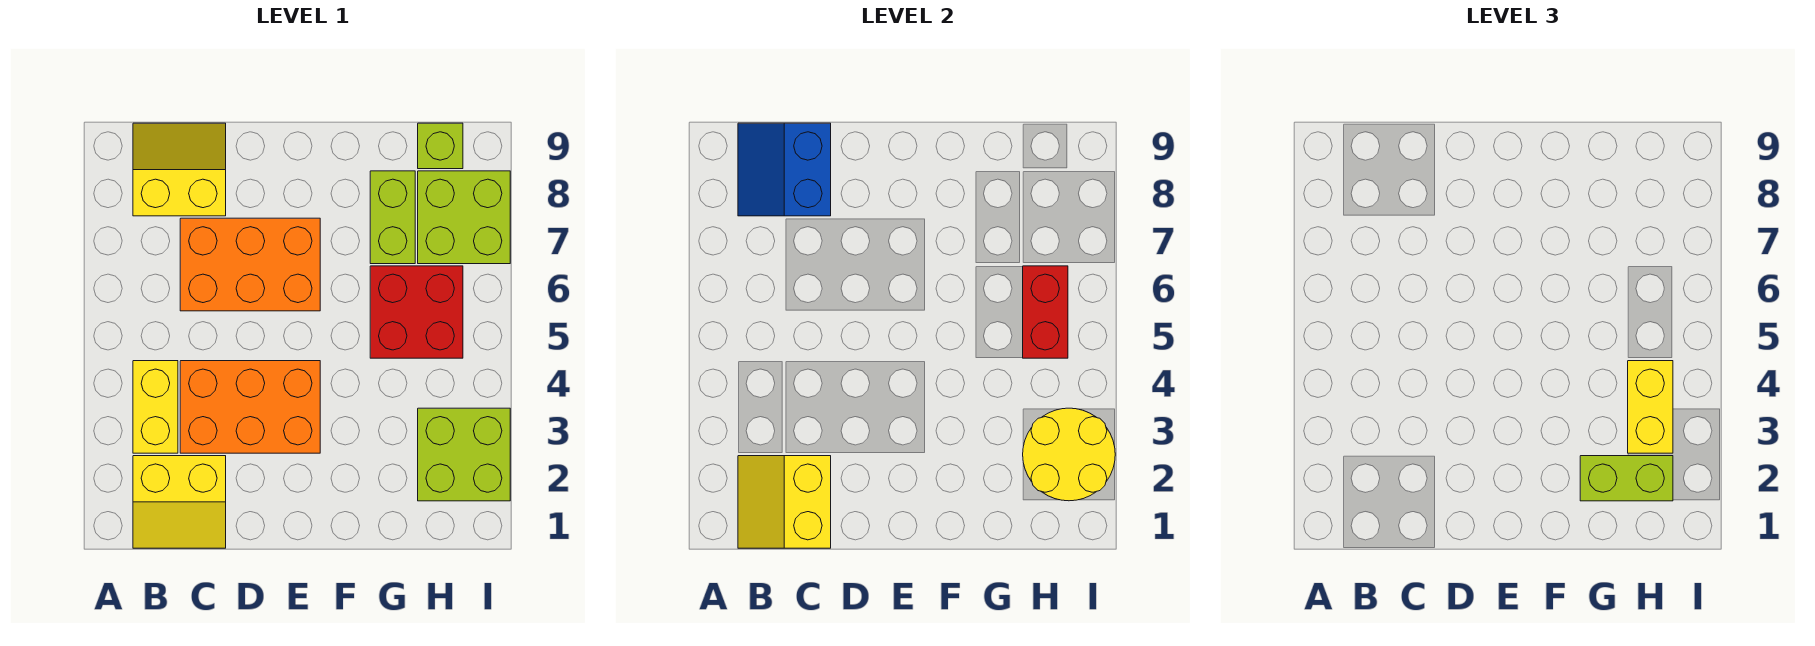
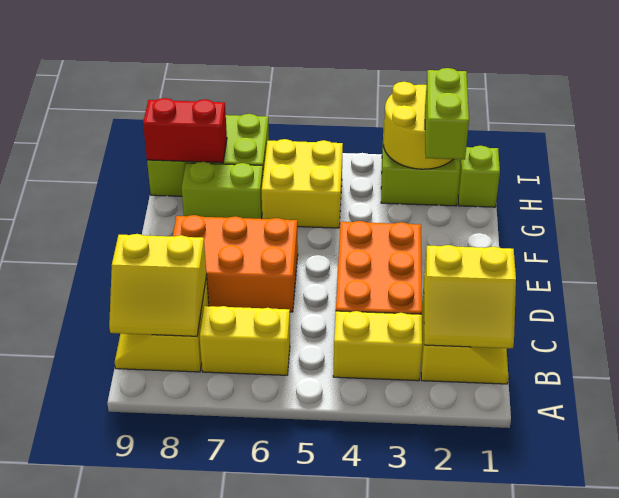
blue 2x2 slope [738,123,831,216] -> yellow 2x2 slope [109,234,207,336]
orange 2x3 brick [180,218,320,311] -> orange 2x3 brick turned to [173,215,298,312]
red 2x2 brick [370,266,463,358] -> yellow 2x2 brick [262,139,343,228]
none -> lime 1x1 brick [458,146,500,207]
yellow 1x2 brick [1628,361,1673,453] -> yellow 1x2 brick moved to [200,306,290,375]
red 1x2 brick [1023,266,1068,358] -> red 1x2 brick moved to [143,98,227,163]

